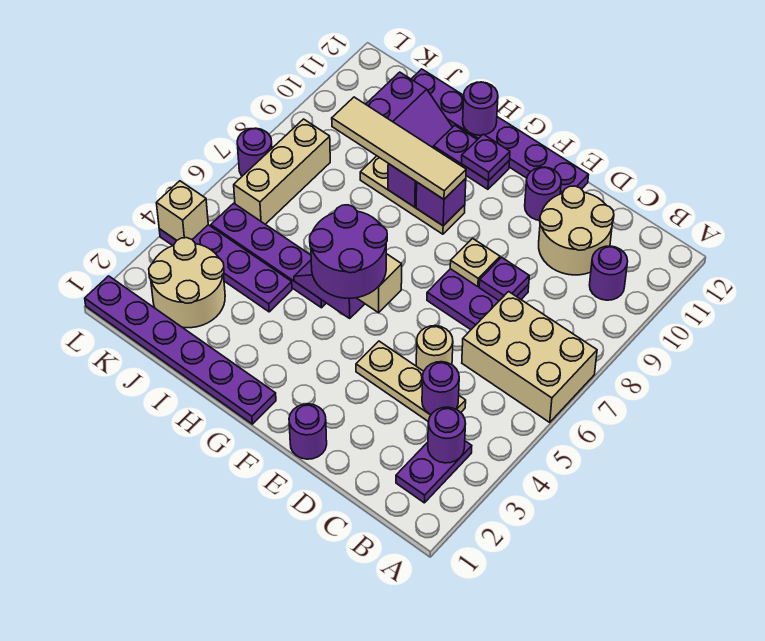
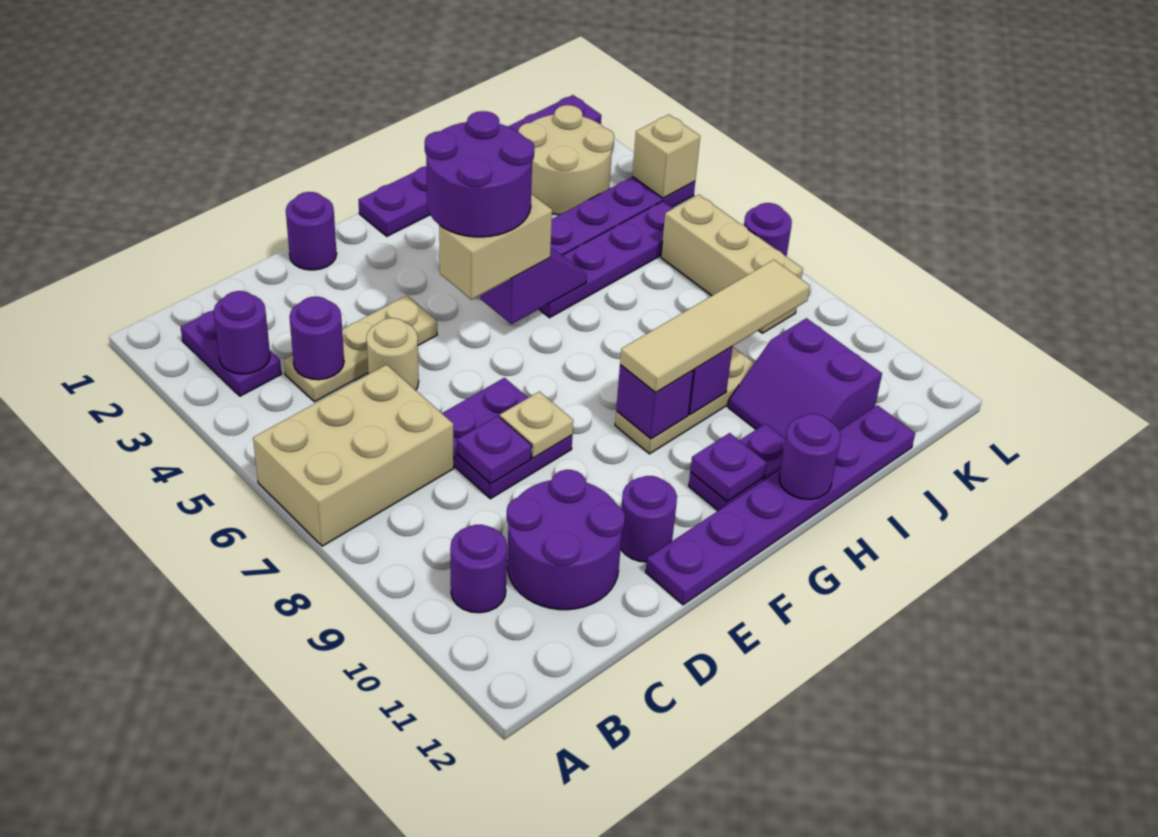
tan 2x2 round brick [539,186,614,275] -> purple 2x2 round brick [507,470,625,610]

